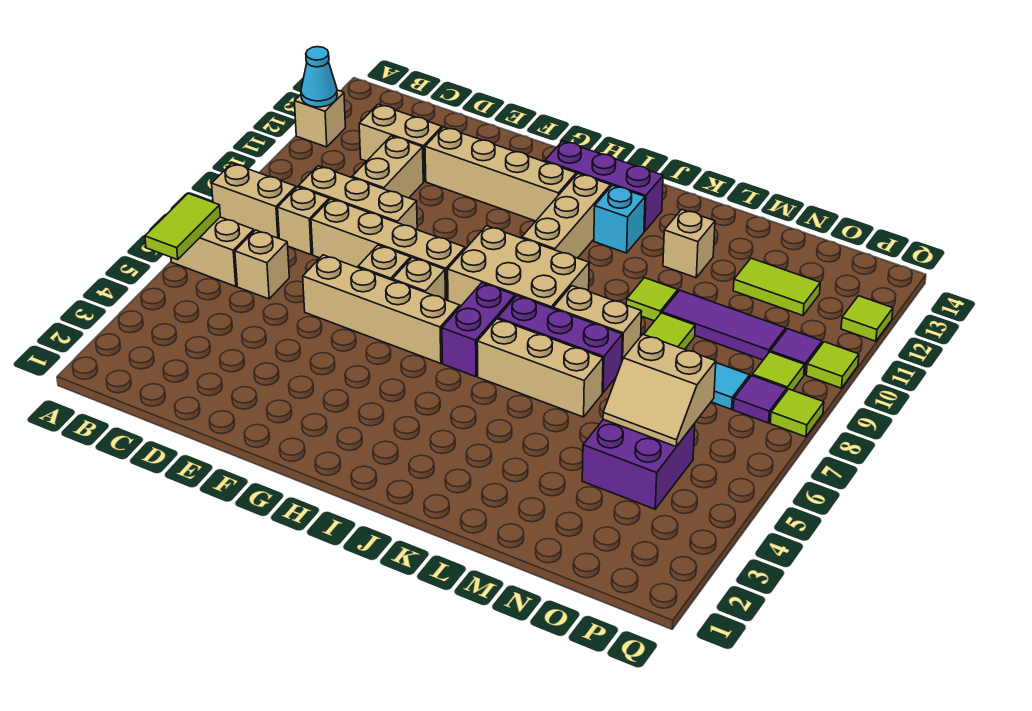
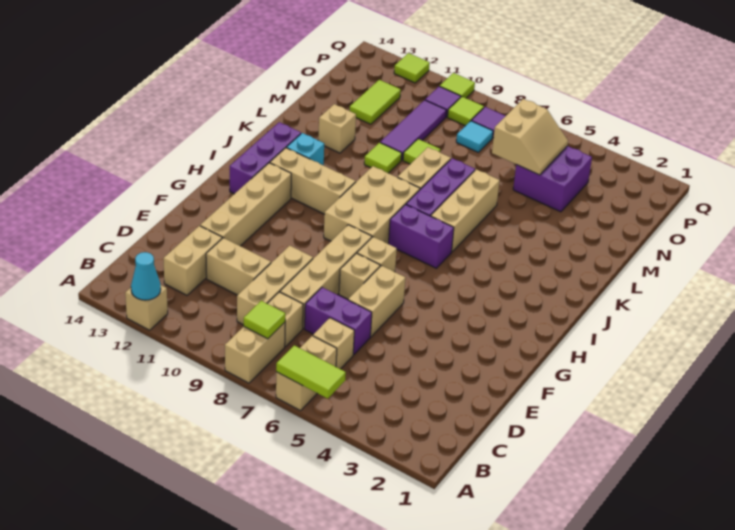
none -> purple 1x2 brick [305,287,372,355]
tan 1x4 brick [303,255,460,363] -> tan 1x2 brick [348,266,405,337]
lime 1x1 tile [770,389,824,437] -> lime 1x1 tile moved to [244,301,285,339]

